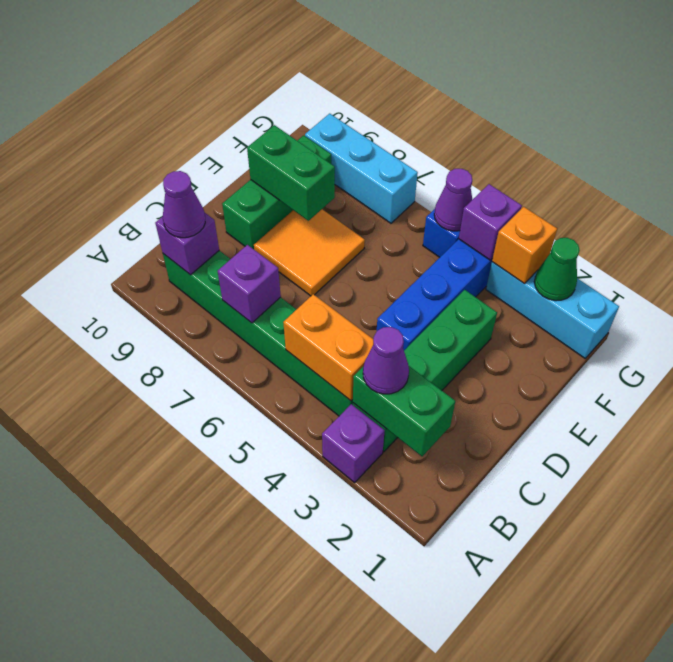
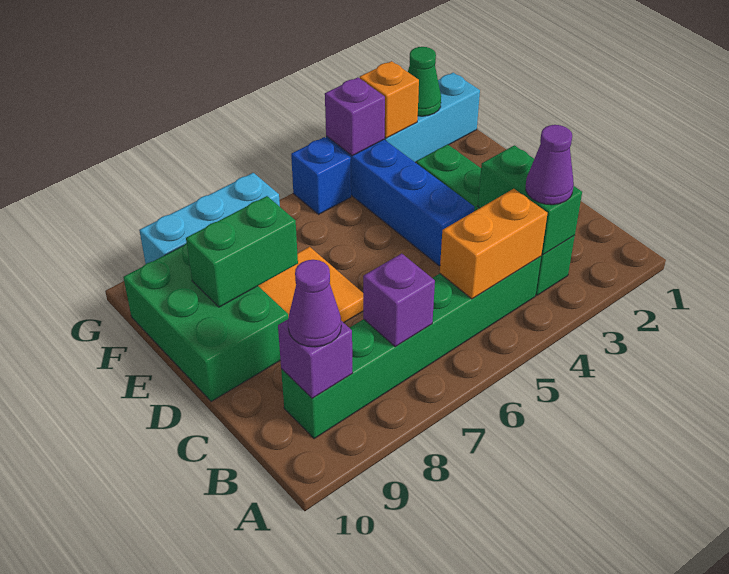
purple 1x1 brick [322,404,385,483] -> none
green 1x2 brick [353,366,455,456] -> green 1x2 brick turned to [478,145,582,255]
green 1x3 brick [222,135,331,249] -> green 2x3 brick [123,243,288,402]
purple 1x1 cone [434,169,472,231] -> none

